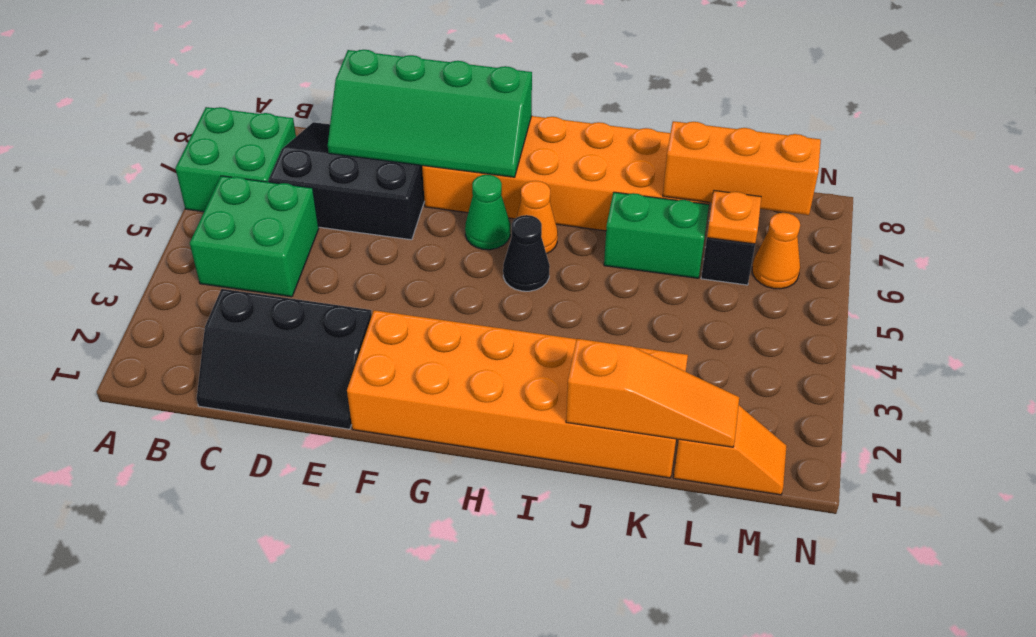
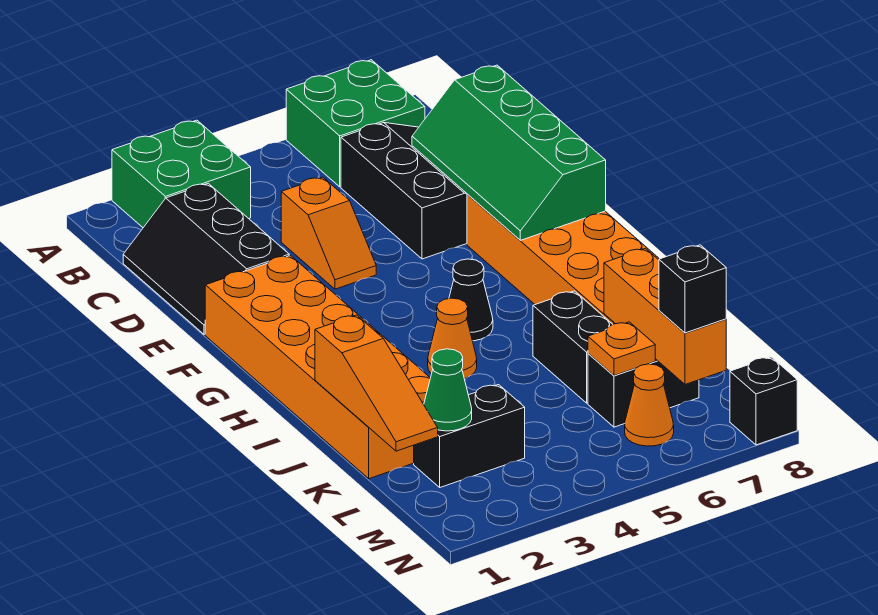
green 2x2 brick [190,176,319,297] -> green 2x2 brick moved to [112,120,251,228]
green 1x1 cone [465,175,510,250] -> green 1x1 cone moved to [424,349,472,431]
orange 1x1 cone [516,181,558,254] -> orange 1x1 cone moved to [428,298,477,378]
green 1x2 brick [604,192,709,278] -> black 1x2 brick [533,291,613,403]
orange 1x2 slope [673,406,787,495] -> orange 1x2 slope moved to [281,177,376,289]
none -> black 1x2 brick [414,385,525,487]
none -> black 1x1 brick [659,245,726,333]
none -> black 1x1 brick [730,357,797,445]

